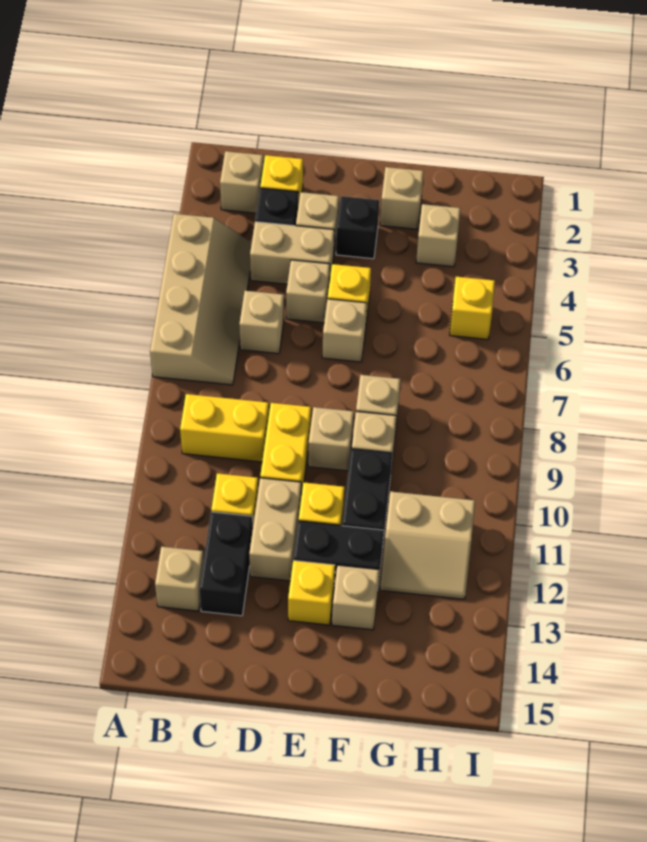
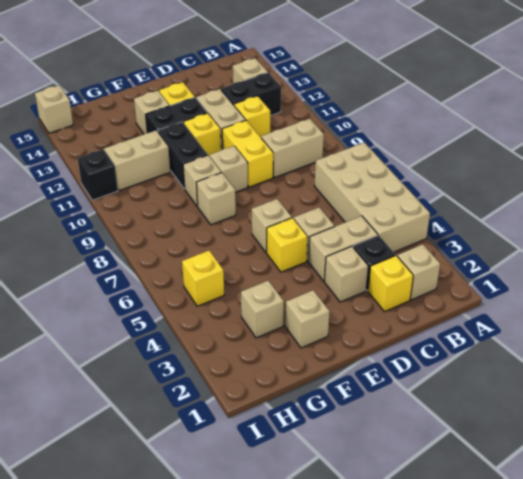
tan 2x4 slope [150,214,252,385] -> tan 2x4 brick [314,142,430,252]
yellow 1x2 brick [180,394,269,462] -> tan 1x2 brick [261,119,324,178]
tan 1x1 brick [239,291,284,354] -> tan 1x1 brick moved to [35,85,73,133]
black 1x2 brick [199,512,253,616] -> black 1x2 brick turned to [221,73,281,116]
black 1x1 brick [336,196,379,259] -> black 1x1 brick moved to [78,149,118,200]

